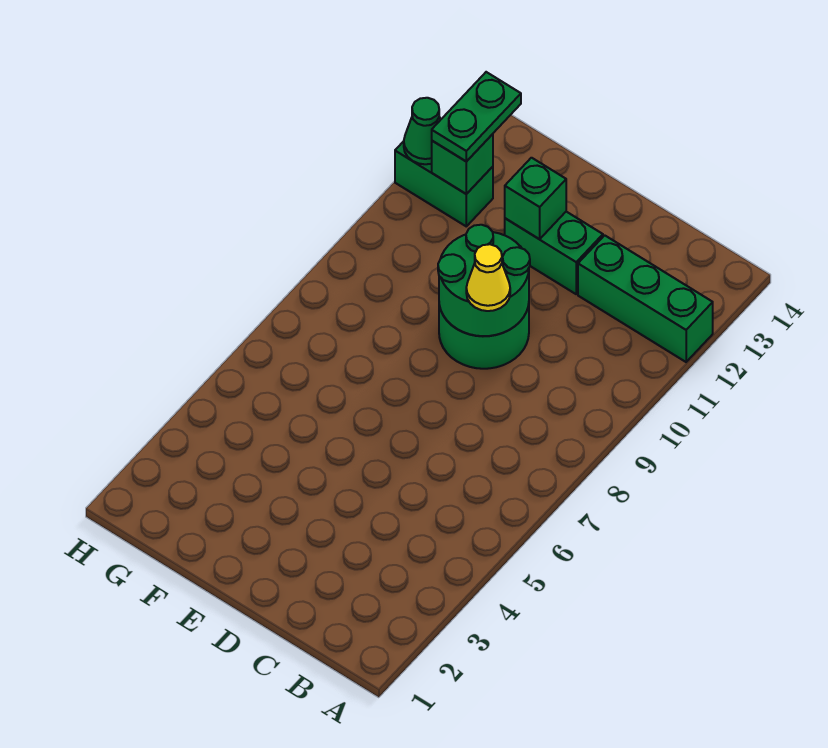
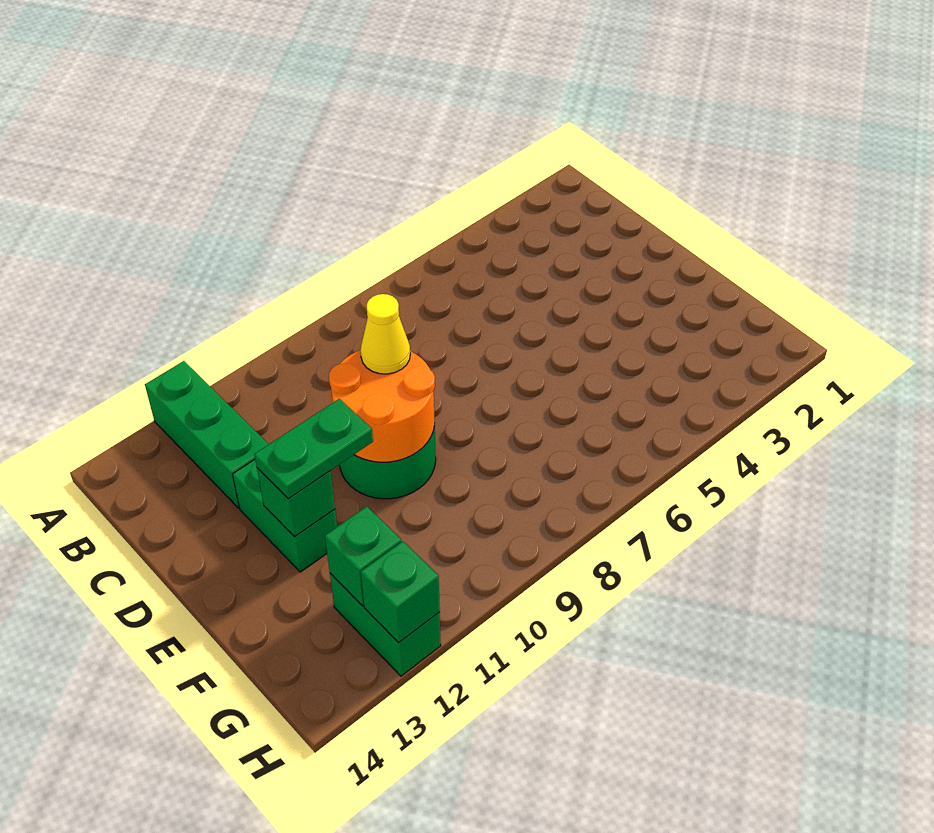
green 2x2 round brick [438,225,530,336] -> orange 2x2 round brick [329,350,435,462]
green 1x2 plate [432,72,521,162] -> green 1x2 plate moved to [254,399,373,499]
green 1x1 cone [404,98,441,164] -> green 1x1 brick [361,541,440,643]

